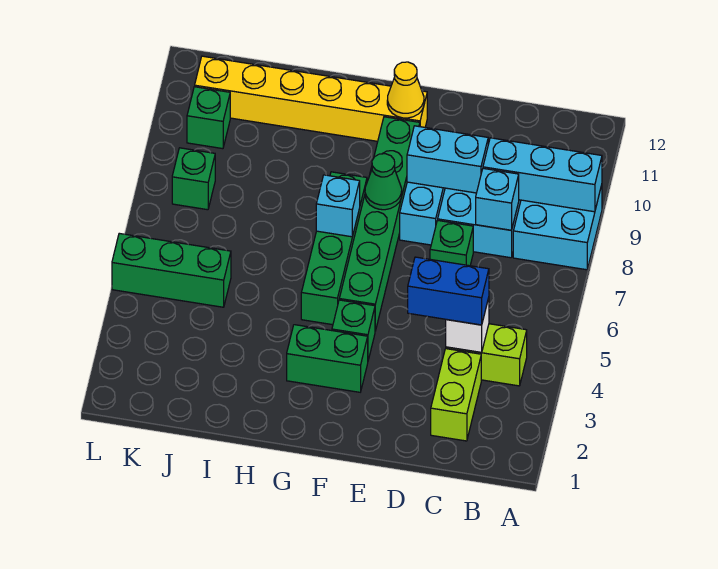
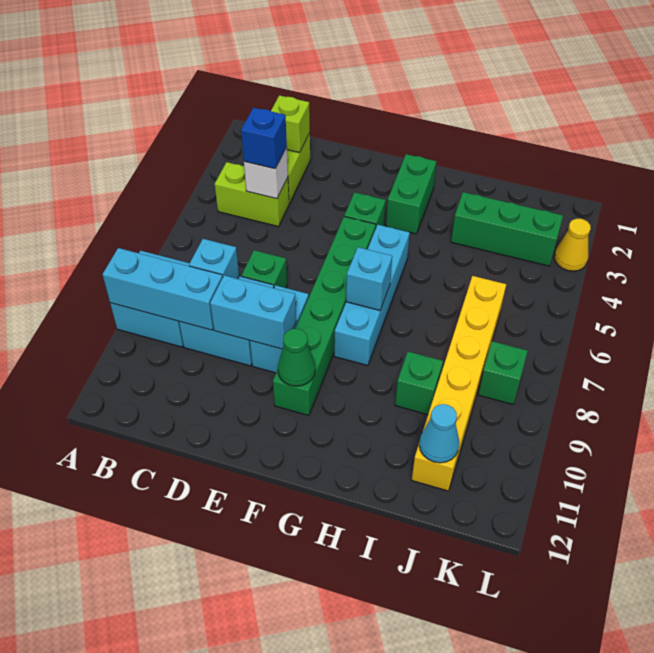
none -> lime 1x1 brick [271,95,310,153]
blue 1x2 brick [408,257,489,325] -> blue 1x1 brick [241,108,287,169]
green 1x2 brick [287,325,368,392] -> green 1x2 brick turned to [386,154,436,234]
green 1x1 cone [365,154,402,210] -> green 1x1 cone moved to [278,328,315,386]
yellow 1x6 brick [195,56,427,141] -> yellow 1x6 brick turned to [412,276,506,491]
yellow 1x1 cone [387,62,424,118] -> yellow 1x1 cone moved to [554,219,591,271]
green 1x4 brick [301,172,367,325] -> cyan 1x4 brick [334,225,410,366]
green 1x3 brick [112,233,231,307] -> green 1x3 brick moved to [451,192,563,266]
none -> cyan 1x1 cone [419,404,459,463]
green 1x1 brick [187,87,230,149] -> green 1x1 brick moved to [395,352,443,415]

